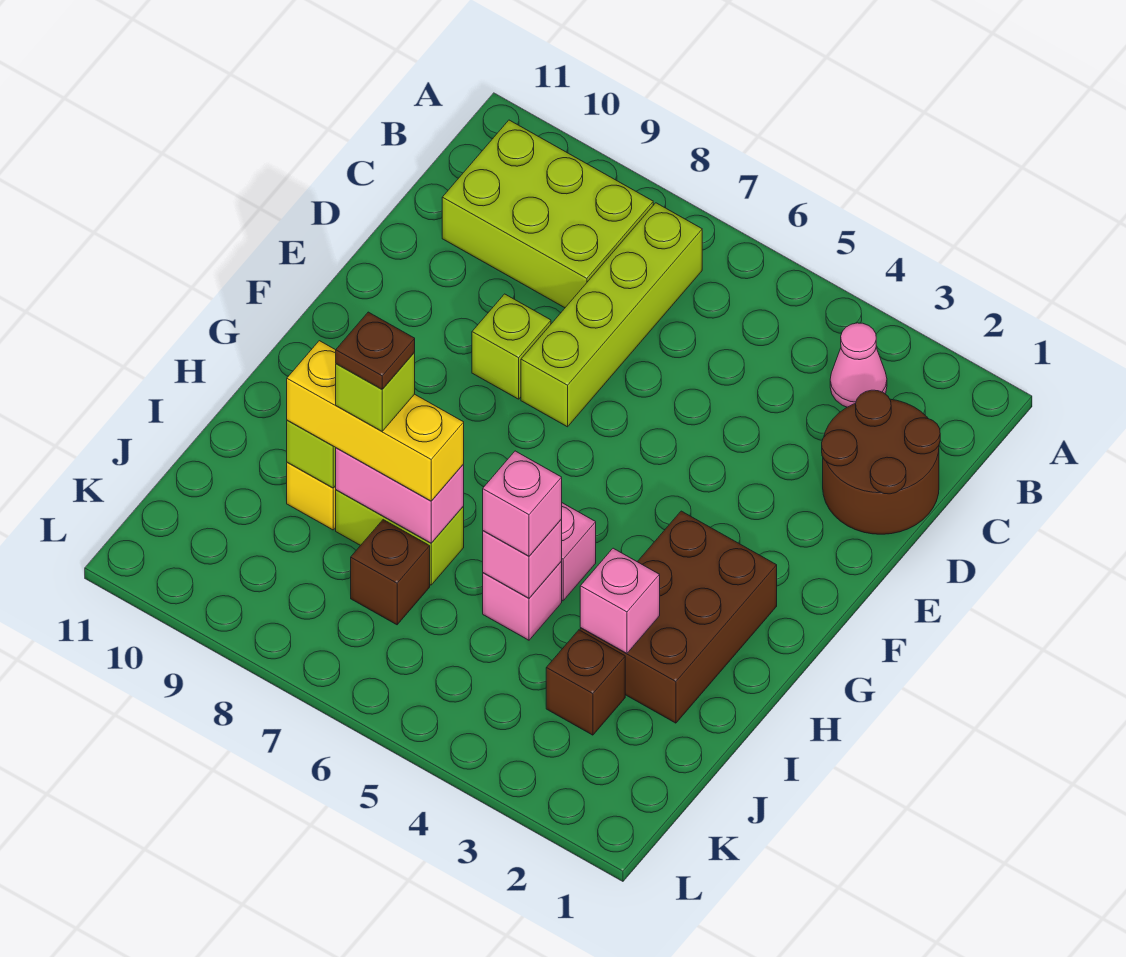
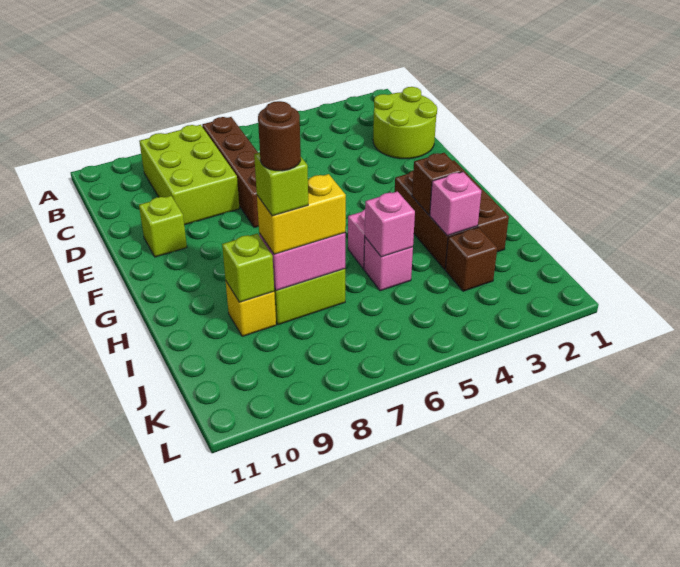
pink 1x1 cone [830,323,887,407] -> none
lime 1x4 brick [521,203,702,427] -> brown 1x4 brick [202,117,259,228]
lime 2x3 brick [442,120,653,308] -> lime 2x3 brick turned to [139,125,240,225]
brown 2x2 round brick [822,390,940,534] -> lime 2x2 round brick [373,87,437,159]
lime 1x1 brick [472,294,551,399] -> lime 1x1 brick moved to [139,196,187,257]
pink 1x1 brick [483,451,562,556] -> none
yellow 1x3 brick [287,341,464,501] -> yellow 1x2 brick [257,174,346,254]
brown 1x1 plate [336,312,415,389] -> brown 1x1 round brick [258,101,301,171]
brown 1x1 brick [351,520,430,625] -> brown 1x1 brick moved to [412,153,462,215]

